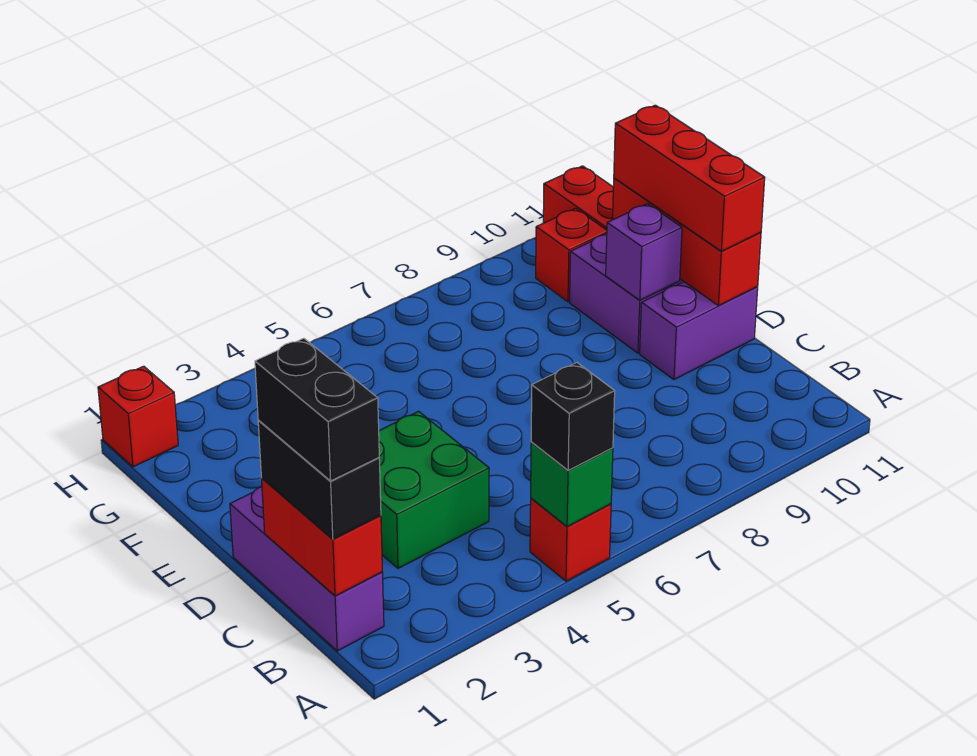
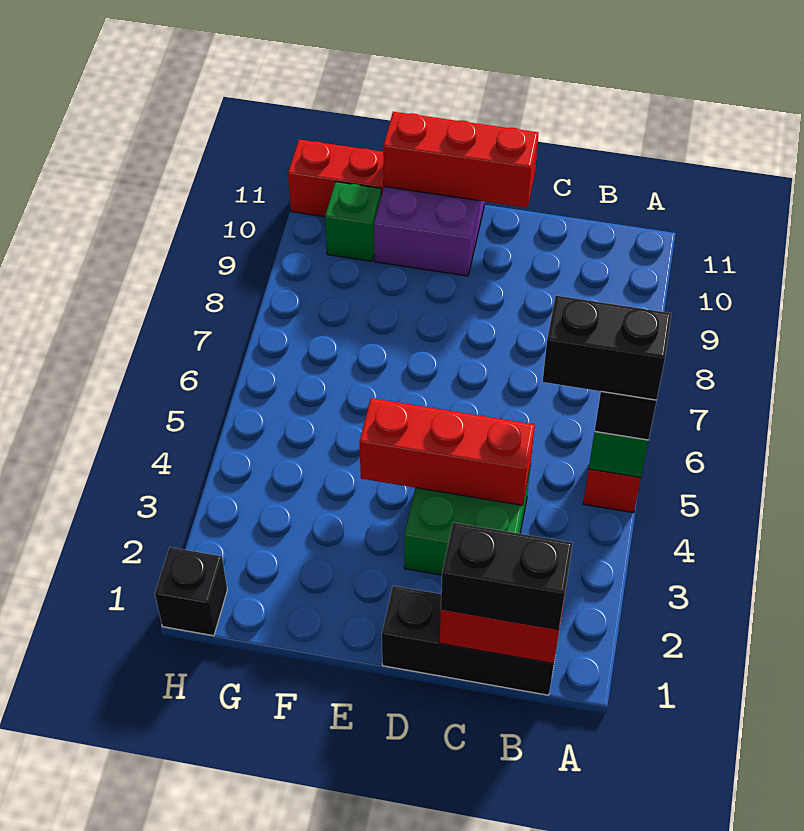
purple 1x3 brick [230,487,384,651] -> black 1x3 brick [382,586,560,695]
black 1x2 brick [255,338,379,481] -> black 1x2 brick moved to [543,296,671,400]
purple 1x2 brick [640,282,758,380] -> none
red 1x3 brick [614,105,765,251] -> red 1x3 brick moved to [359,398,535,505]
purple 1x1 brick [606,204,682,300] -> none
red 1x1 brick [536,208,607,302] -> green 1x1 brick [325,182,381,261]
red 1x1 brick [98,366,178,467] -> black 1x1 brick [155,547,227,636]

